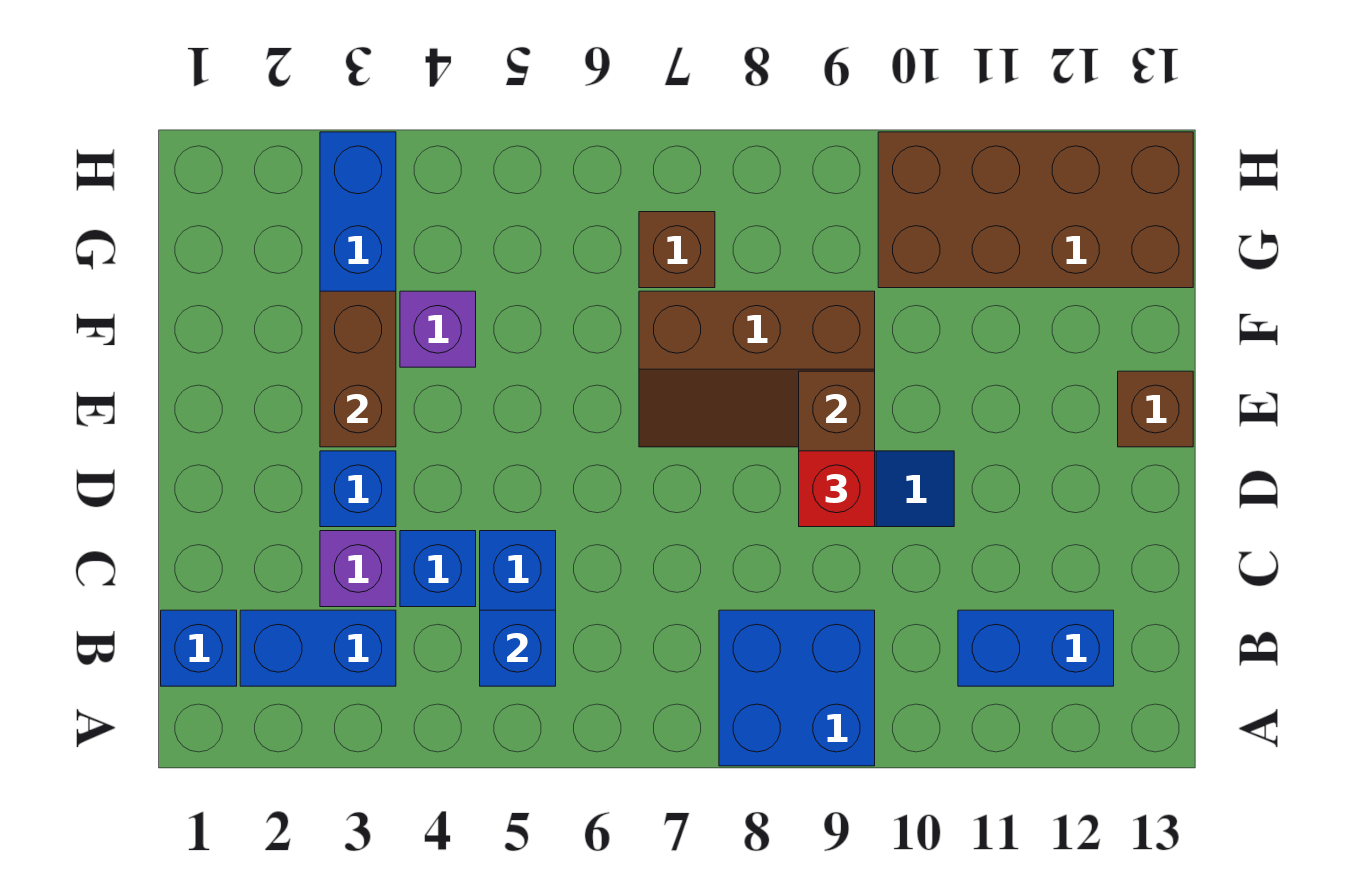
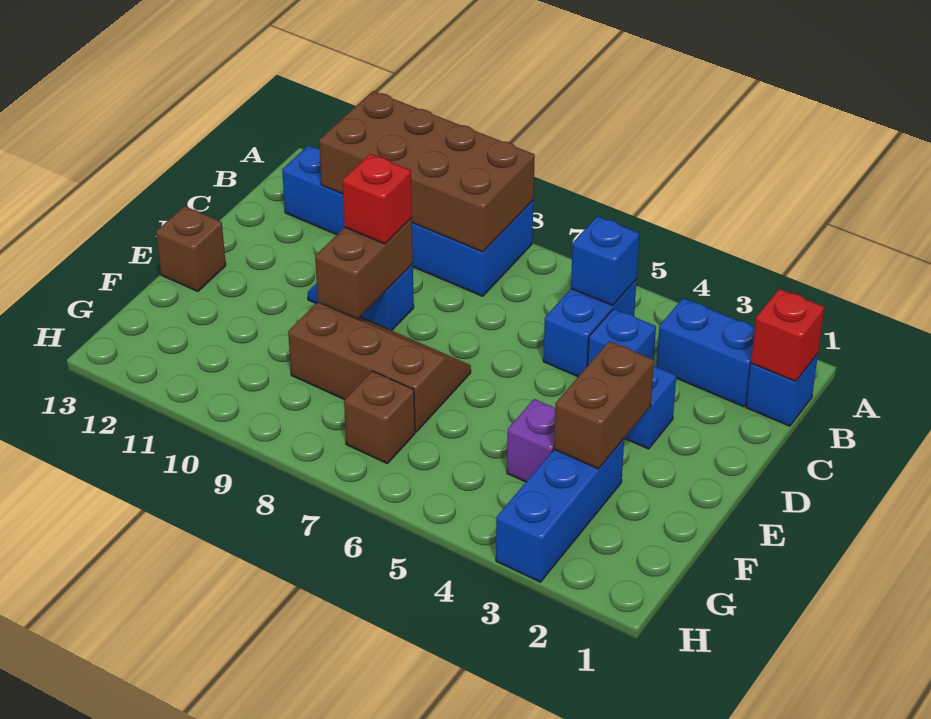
none -> red 1x1 brick [751,289,824,381]
purple 1x1 brick [320,531,396,607] -> none
brown 2x4 brick [878,132,1193,288] -> brown 2x4 brick moved to [319,91,535,252]

